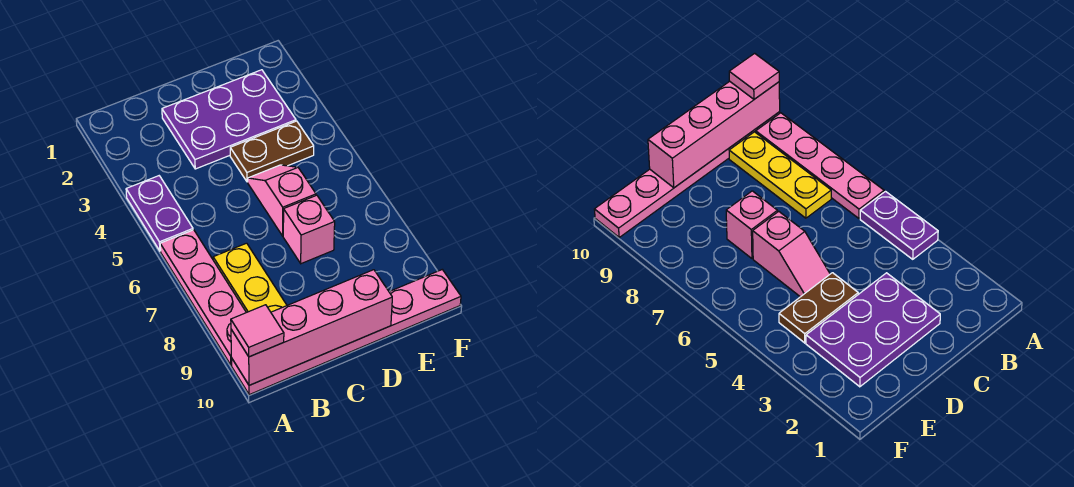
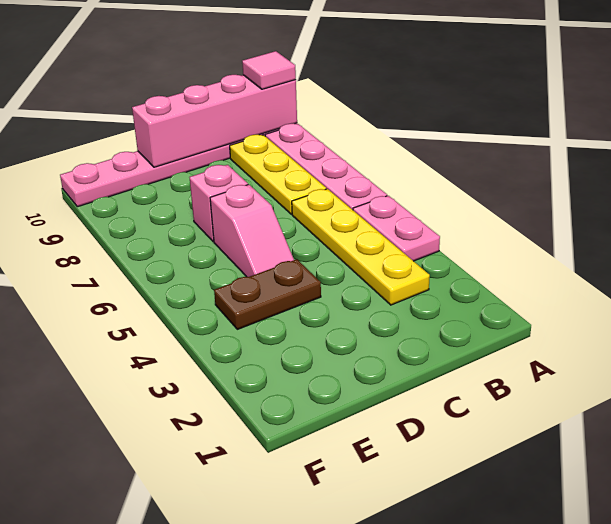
purple 1x2 plate [126,176,193,251] -> pink 1x2 plate [353,196,440,261]
none -> yellow 1x4 plate [292,189,430,305]
purple 2x3 plate [162,70,296,169] -> none

